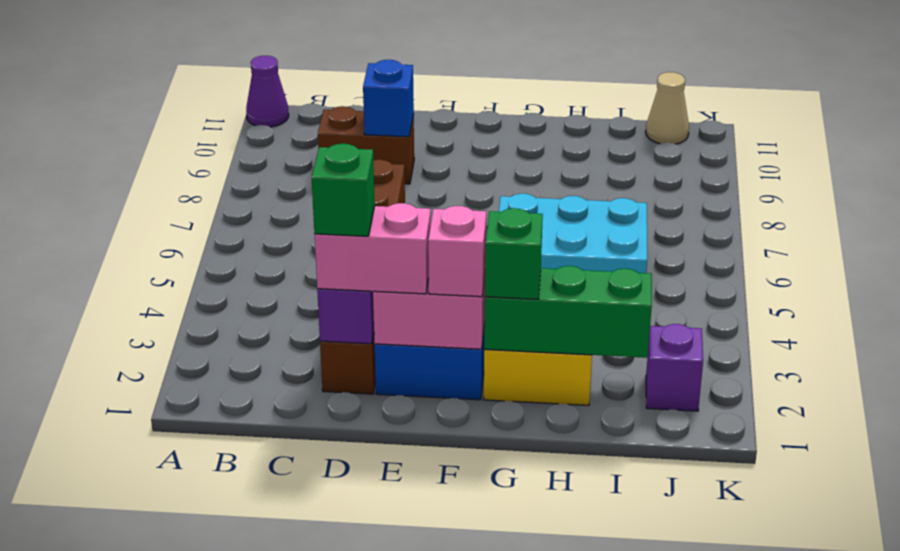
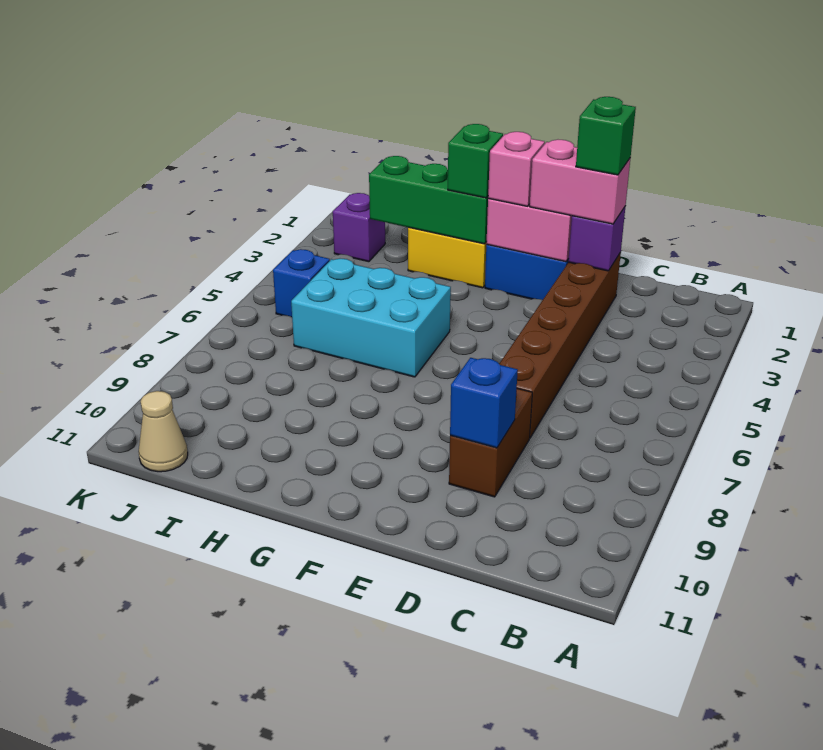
purple 1x1 cone [246,56,289,127] -> none
brown 1x2 brick [318,106,414,184] -> brown 1x2 brick turned to [449,388,532,497]
none -> blue 1x1 brick [273,249,330,317]

